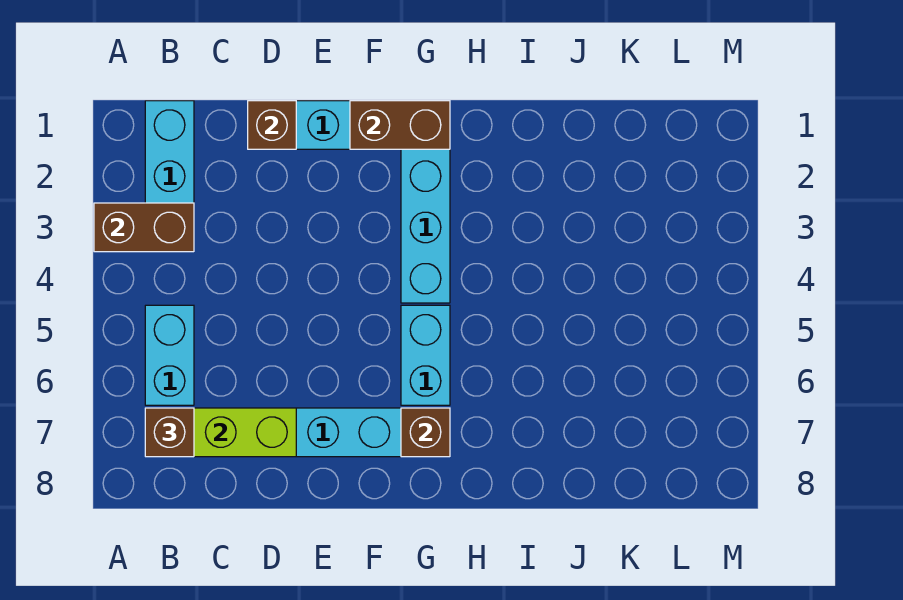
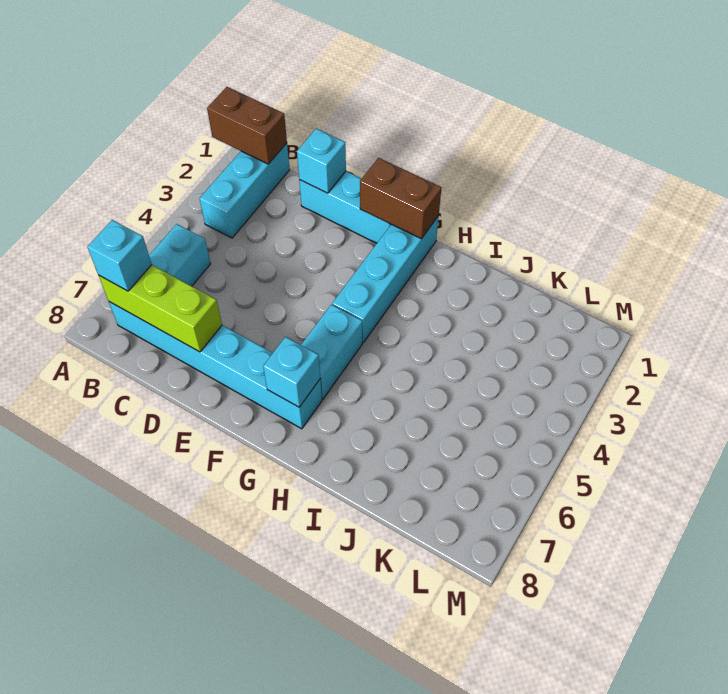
brown 1x2 brick [94,203,194,252] -> brown 1x2 brick moved to [207,87,287,164]
brown 1x1 brick [145,408,194,457] -> cyan 1x1 brick [87,220,152,291]
brown 1x1 brick [248,101,296,149] -> cyan 1x1 brick [297,129,346,193]
brown 1x1 brick [401,408,450,457] -> cyan 1x1 brick [263,337,320,407]

